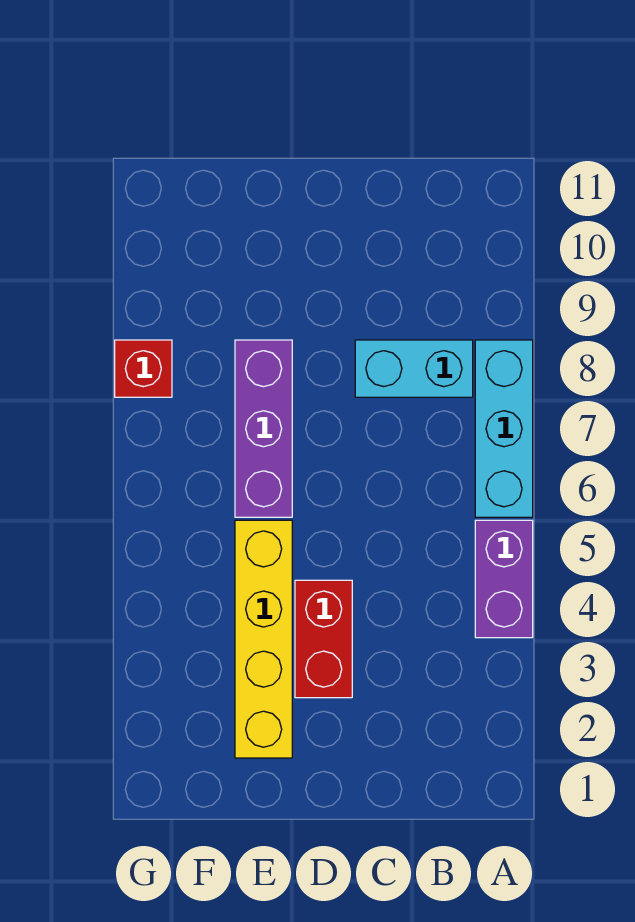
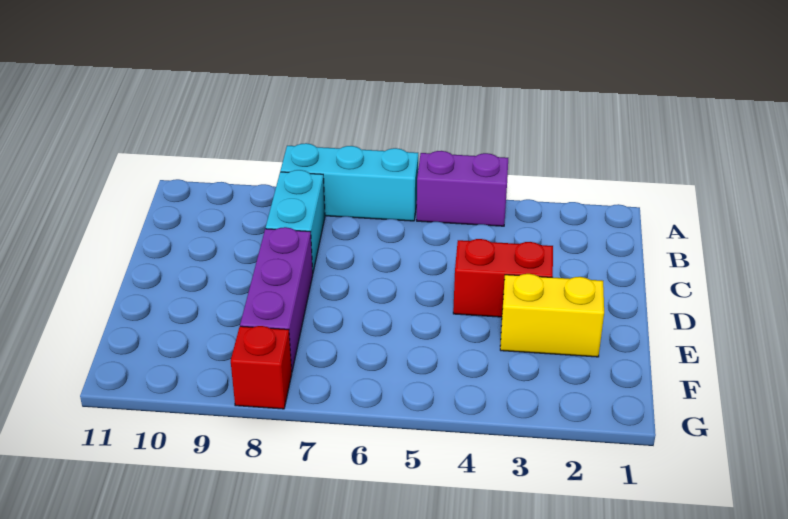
yellow 1x4 brick [235,520,292,758] -> yellow 1x2 brick [500,274,604,357]
purple 1x3 brick [235,340,292,517] -> purple 1x3 brick turned to [240,227,313,371]

